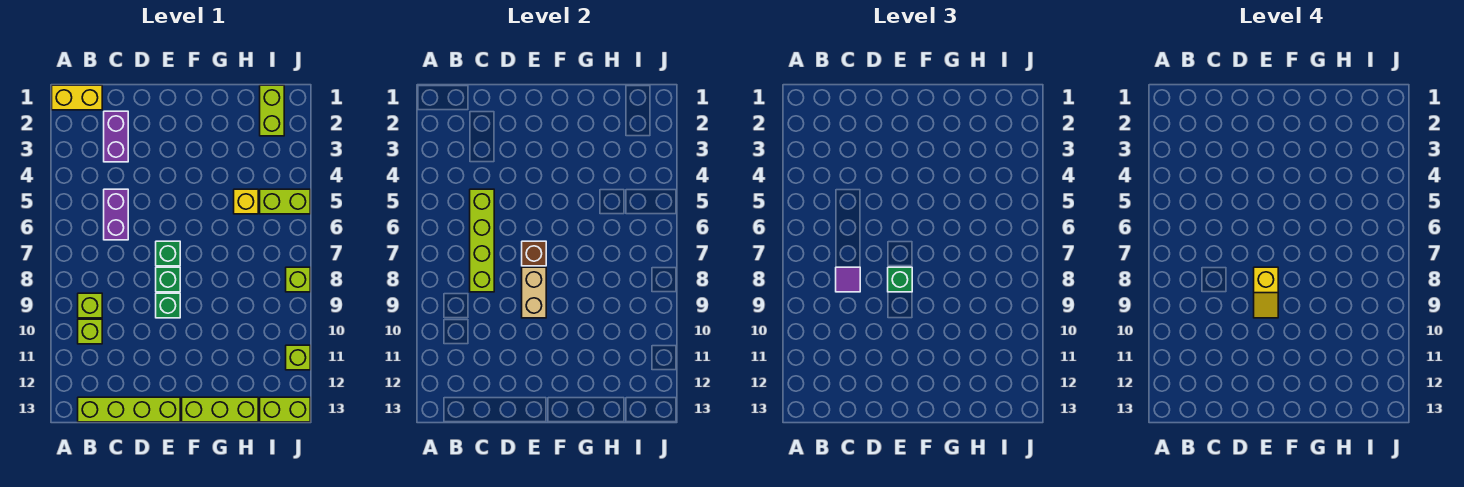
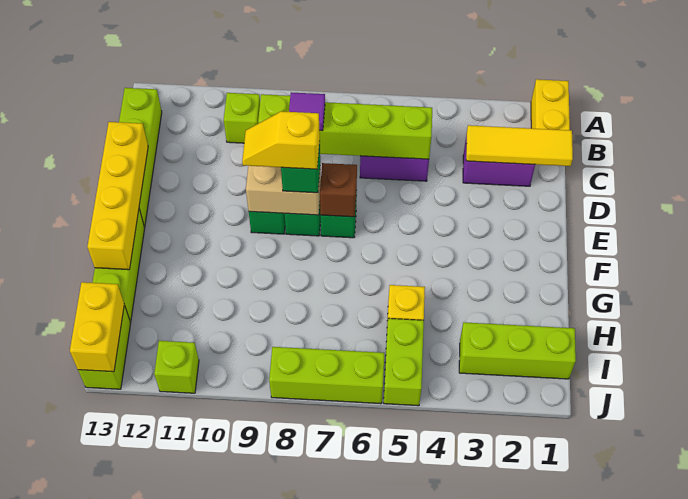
none -> yellow 1x3 tile [466,125,573,166]
none -> yellow 1x4 brick [87,122,148,270]
lime 1x2 brick [260,85,284,136] -> lime 1x3 brick [459,322,576,379]
none -> yellow 1x2 brick [70,282,124,372]
lime 1x1 brick [286,267,310,292] -> lime 1x3 brick [269,347,384,404]

